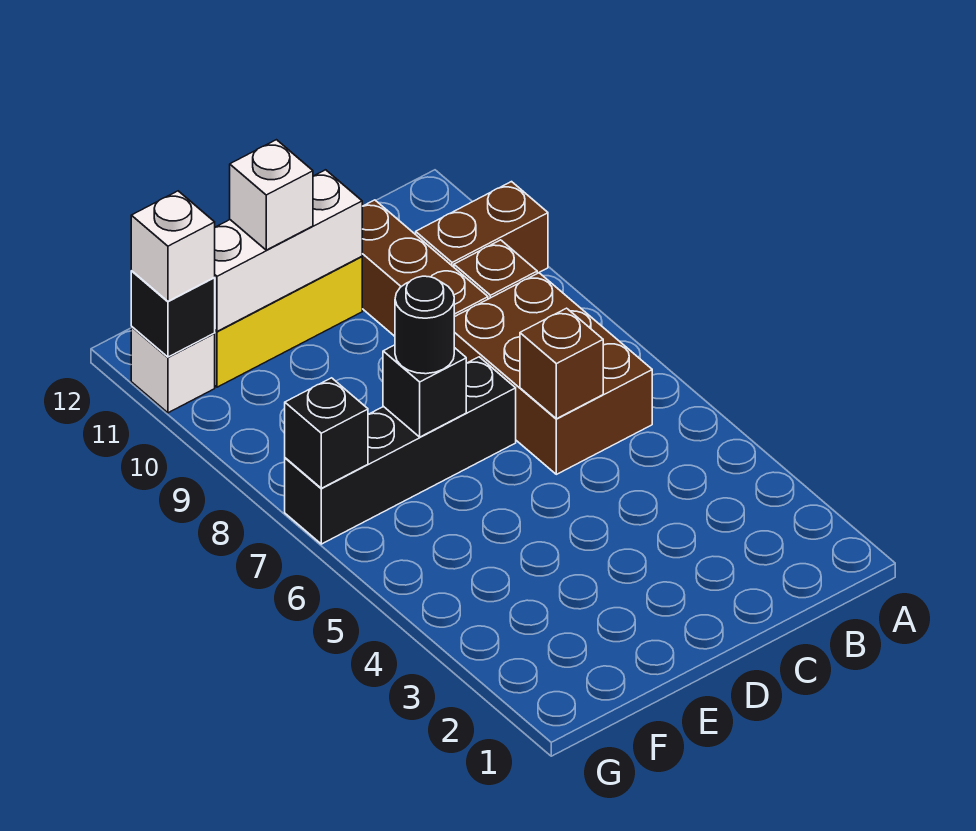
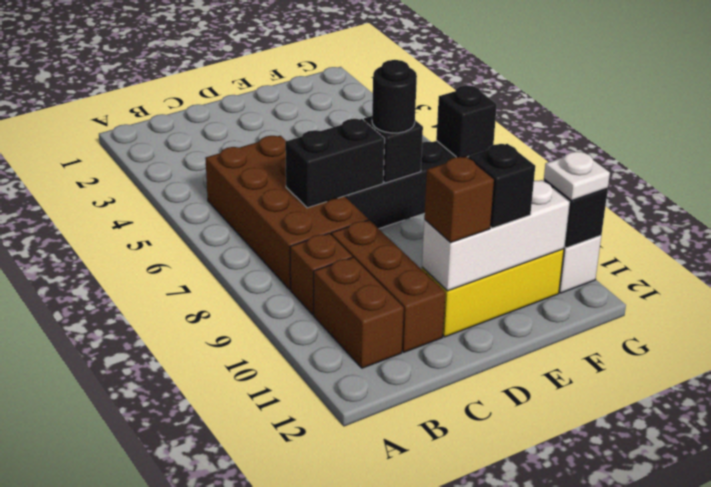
brown 1x2 brick [416,182,548,273] -> brown 1x2 brick turned to [314,257,404,368]
brown 2x3 brick [454,273,652,474] -> brown 2x4 brick [205,136,368,290]
brown 1x1 brick [520,308,603,419] -> brown 1x1 brick moved to [424,157,494,243]
none -> black 1x2 brick [285,119,385,208]
white 1x1 brick [230,140,313,250] -> black 1x1 brick [469,144,535,228]
white 1x1 brick [131,191,215,301] -> white 1x1 plate [544,151,610,200]

